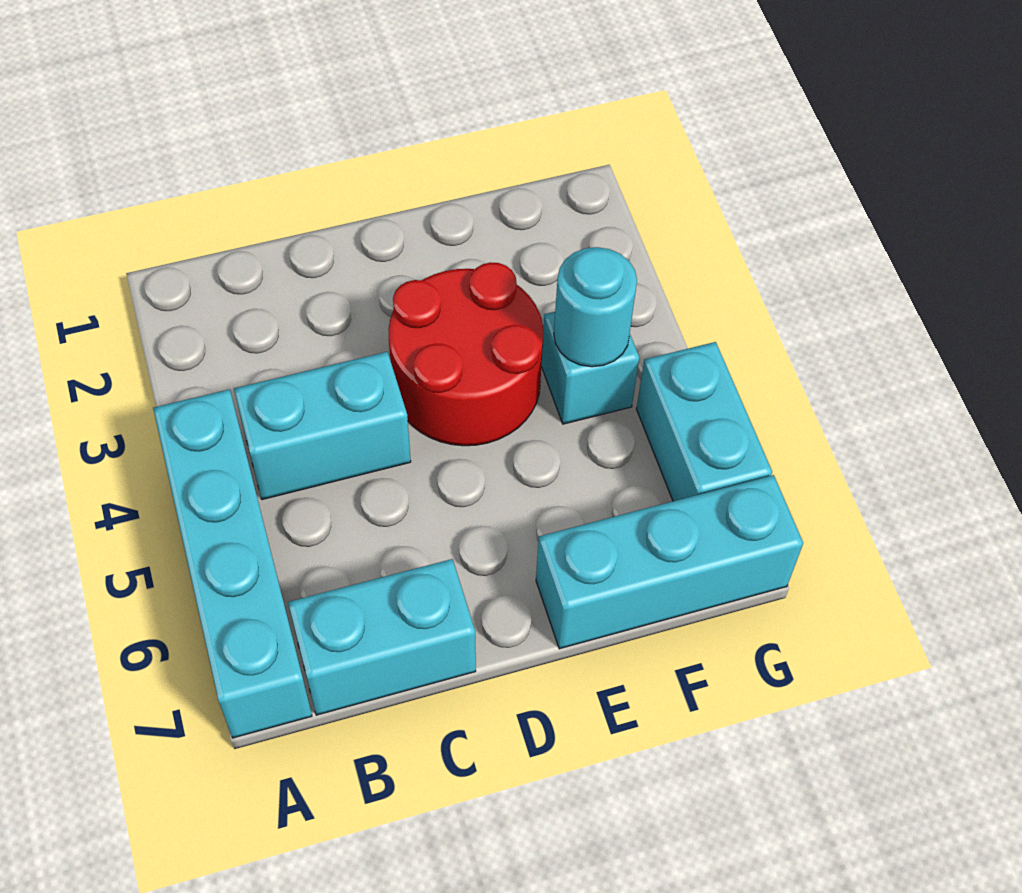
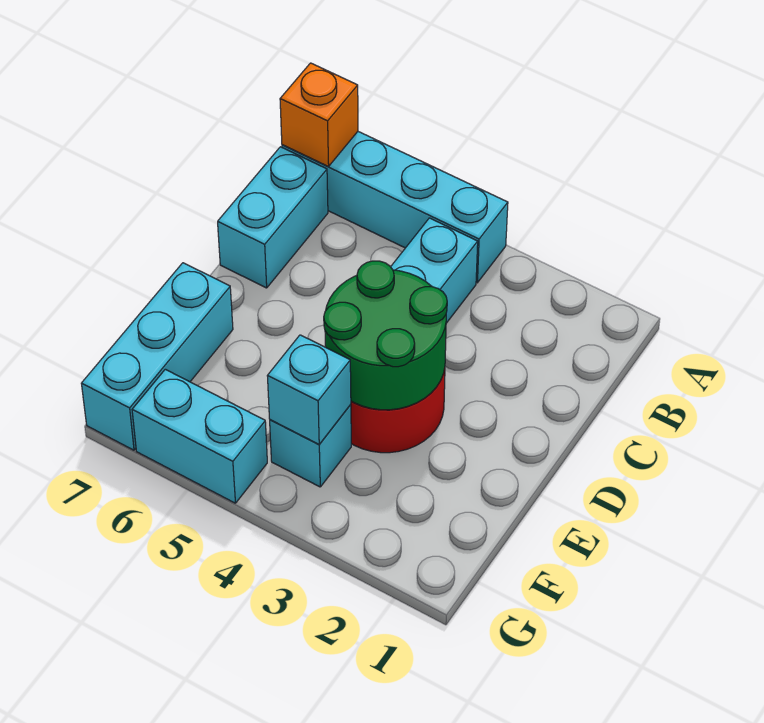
none -> orange 1x1 brick [280,63,358,167]
none -> green 2x2 round brick [324,261,447,410]
cyan 1x1 round brick [554,247,637,367] -> cyan 1x1 brick [268,335,351,444]

